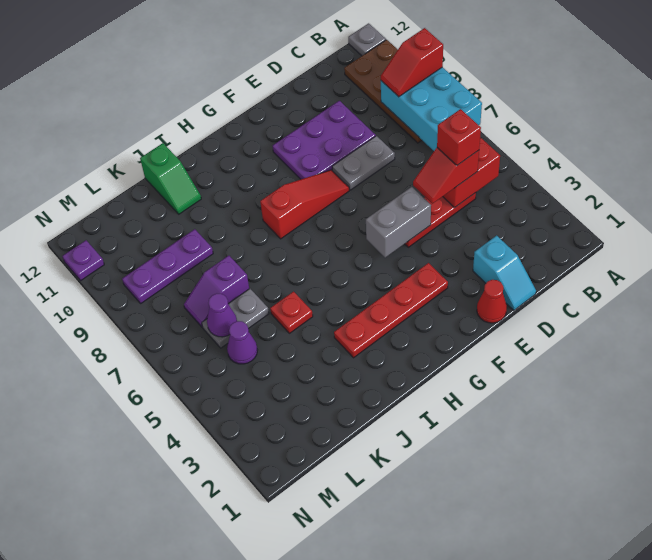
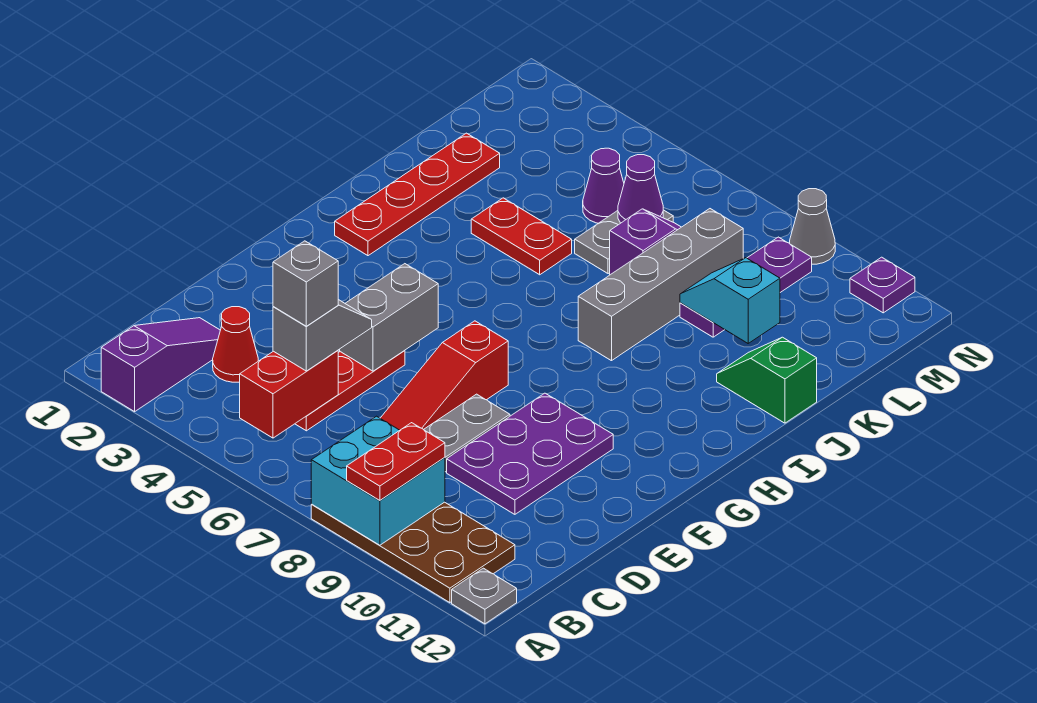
none -> purple 1x3 slope [101,318,220,412]
cyan 2x3 brick [381,67,482,151] -> cyan 2x2 brick [311,416,445,545]
red 1x2 slope [381,28,443,97] -> red 1x2 plate [347,423,445,500]
red 1x2 slope [413,148,479,204] -> grey 1x2 slope [273,300,372,371]
red 1x1 brick [437,109,481,165] -> grey 1x1 brick [273,241,338,326]
cyan 1x2 slope [473,236,536,310] -> cyan 1x2 slope moved to [680,258,780,343]
red 1x1 cone [477,280,507,323] -> red 1x1 cone moved to [213,307,258,382]
red 1x4 plate [334,263,448,358] -> red 1x4 plate moved to [335,133,500,256]
red 1x3 slope [260,170,349,239] -> red 1x3 slope moved to [380,321,508,430]
none -> grey 1x4 brick [578,209,743,361]
red 1x1 plate [270,292,313,333] -> red 1x2 plate [471,198,572,275]
none -> grey 1x1 cone [790,189,835,264]

